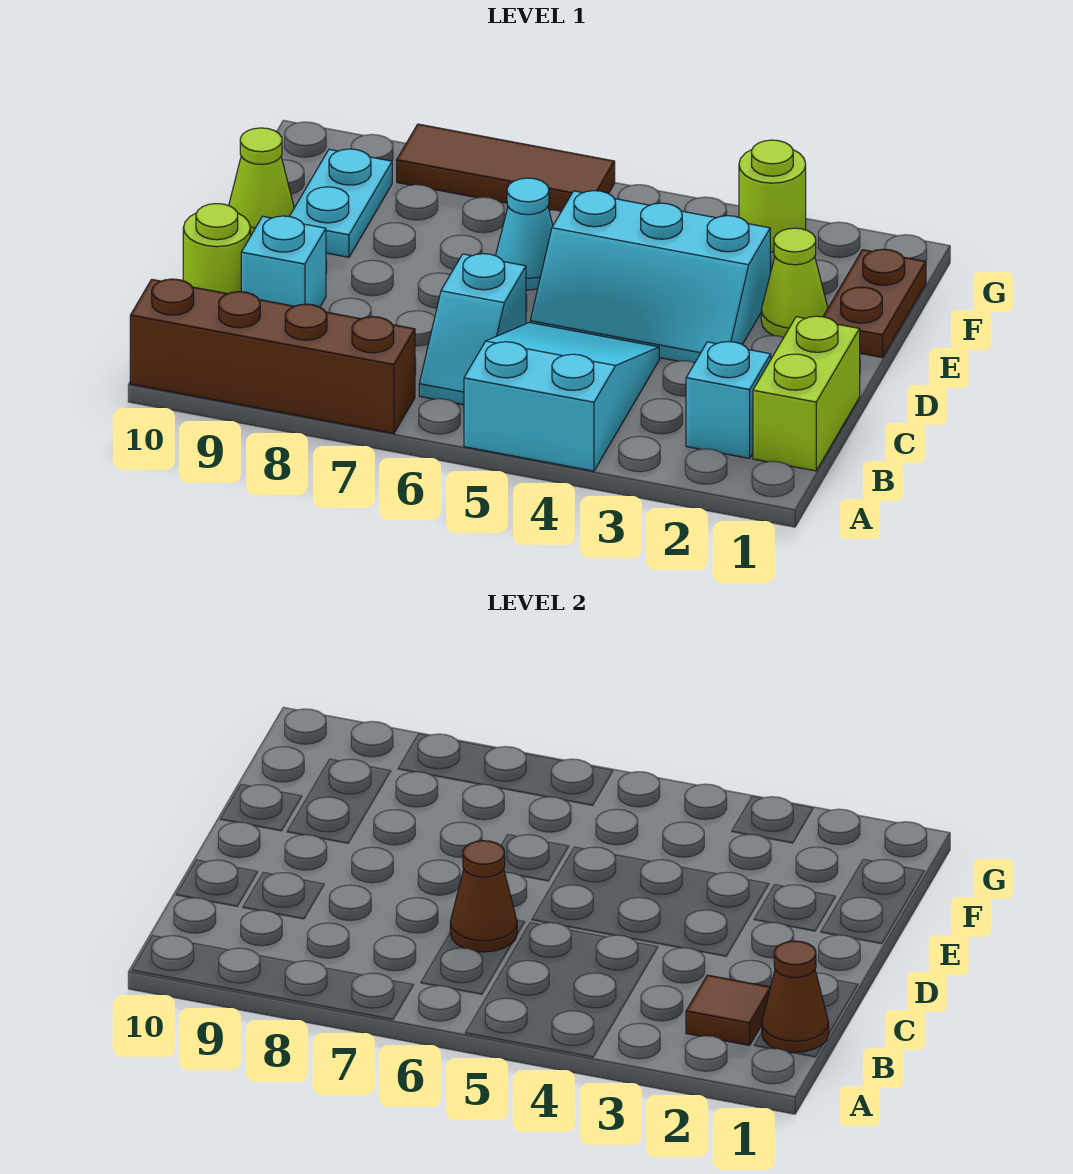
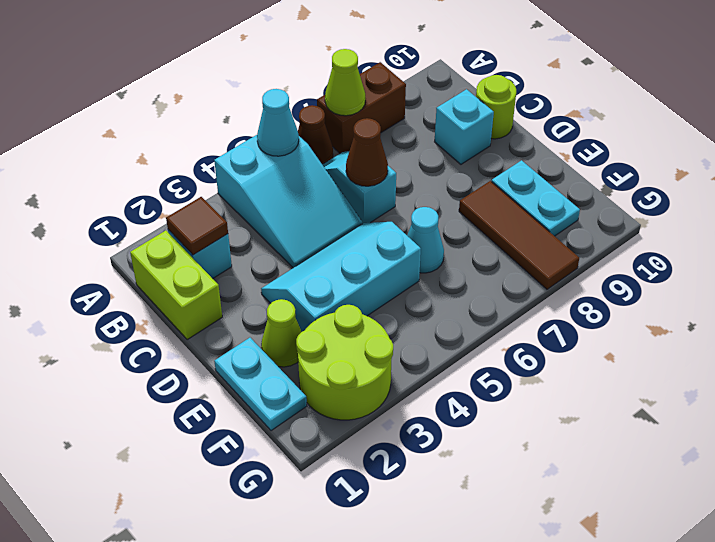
none -> cyan 1x1 cone [257,89,299,156]
brown 1x4 brick [130,279,415,434] -> brown 1x2 brick [317,62,406,153]
brown 1x1 cone [762,941,829,1053] -> brown 1x1 cone moved to [298,105,333,164]
brown 1x2 plate [823,249,926,358] -> cyan 1x2 plate [214,338,307,431]
lime 1x1 cone [229,128,294,236] -> lime 1x1 cone moved to [325,49,365,116]
lime 1x1 round brick [739,140,806,252] -> lime 2x2 round brick [296,305,393,420]
brown 1x3 tile [397,124,615,212] -> brown 1x3 tile turned to [459,181,579,289]

